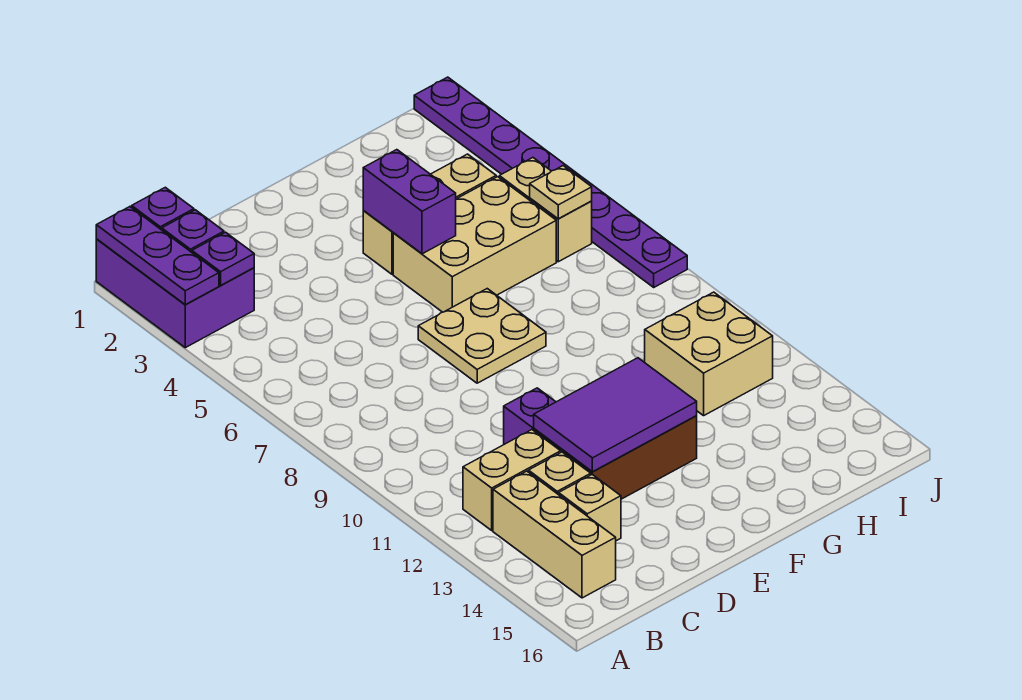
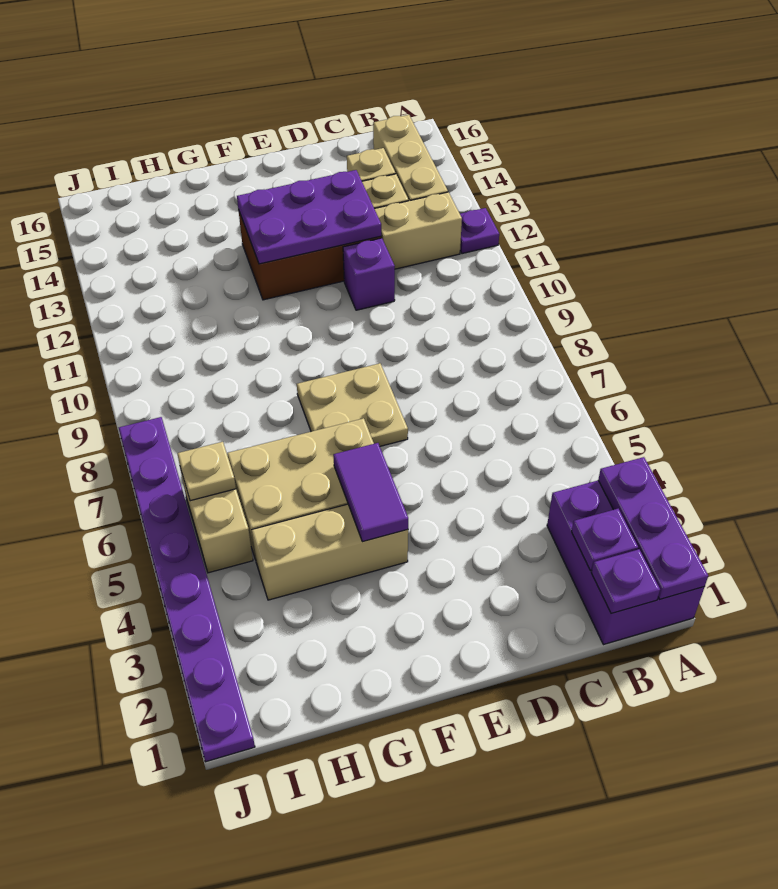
purple 1x1 plate [192,232,254,285] -> purple 1x1 plate moved to [460,208,499,254]
purple 2x3 tile [534,358,697,472] -> purple 2x3 plate [237,170,381,264]
purple 1x2 brick [363,150,456,254] -> purple 1x2 tile [333,443,408,542]
tan 2x2 brick [645,292,773,416] -> none

